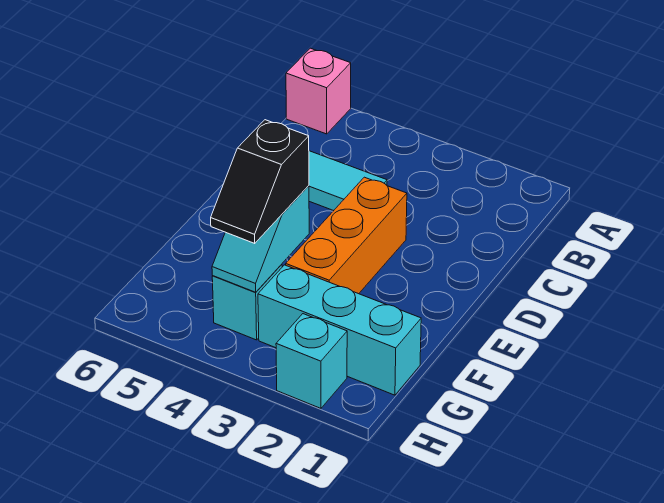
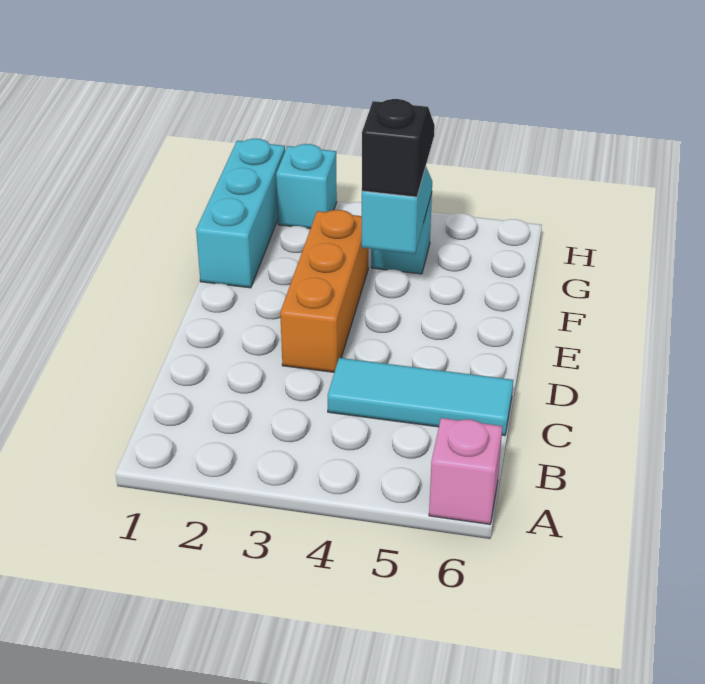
cyan 1x3 brick [258,265,421,395] -> cyan 1x3 brick turned to [196,139,285,288]

